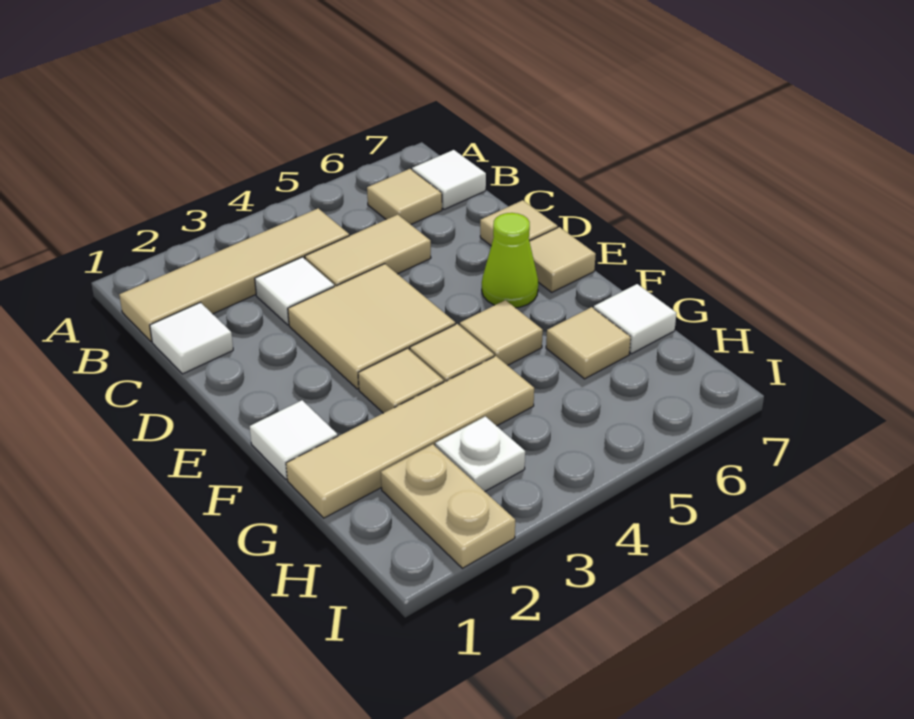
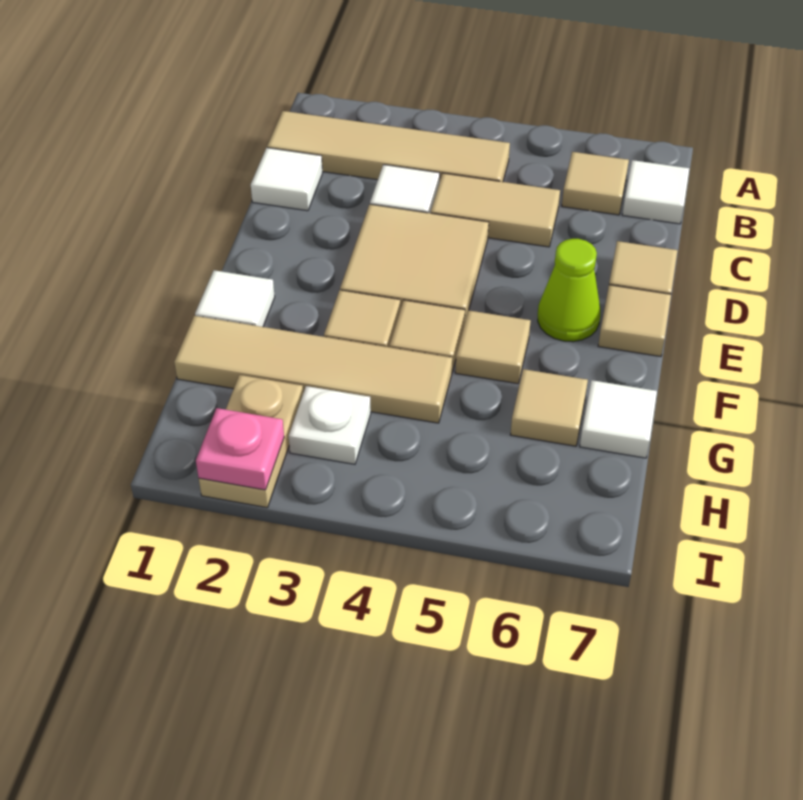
none -> pink 1x1 plate [196,408,284,490]

